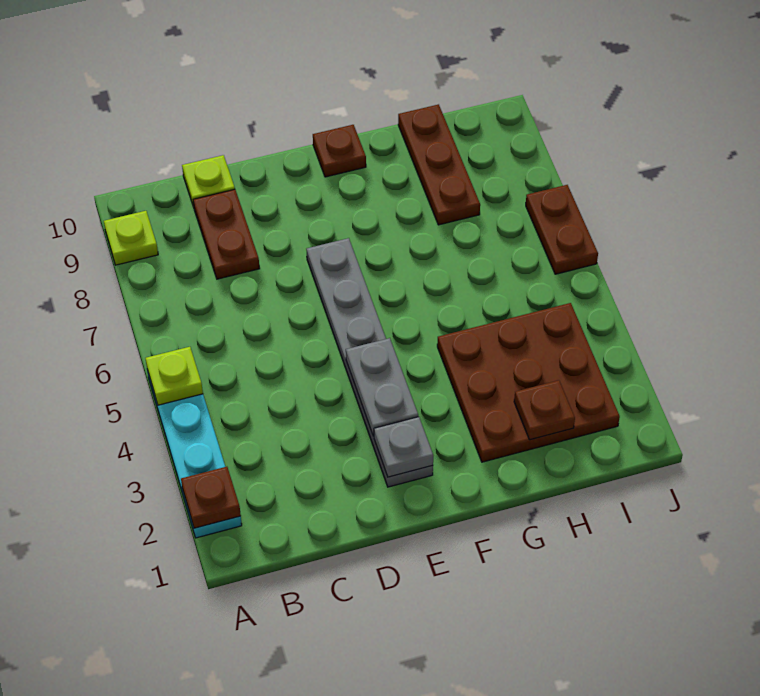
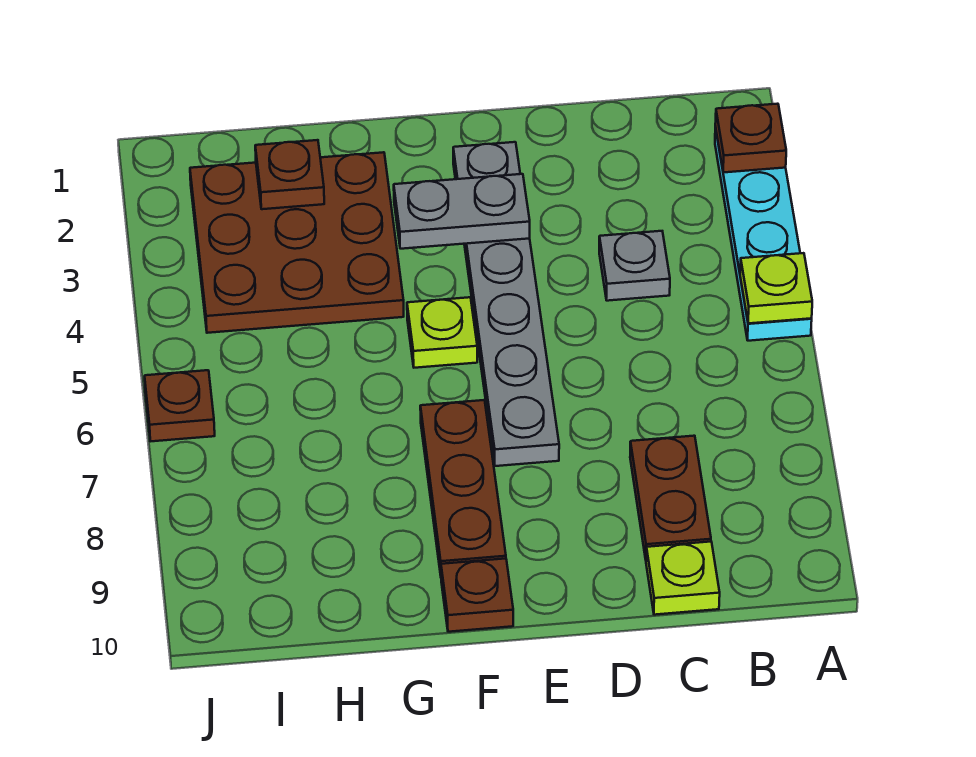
lime 1x1 plate [104,211,158,265] -> lime 1x1 plate moved to [407,297,477,368]
grey 1x1 plate [374,417,433,477] -> grey 1x1 plate moved to [599,231,670,301]
grey 1x2 plate [346,338,418,436] -> grey 1x2 plate turned to [394,174,530,249]
brown 1x3 plate [398,104,480,225] -> brown 1x3 plate moved to [420,400,506,575]
brown 1x2 plate [526,185,598,274] -> brown 1x1 plate [145,370,215,441]

